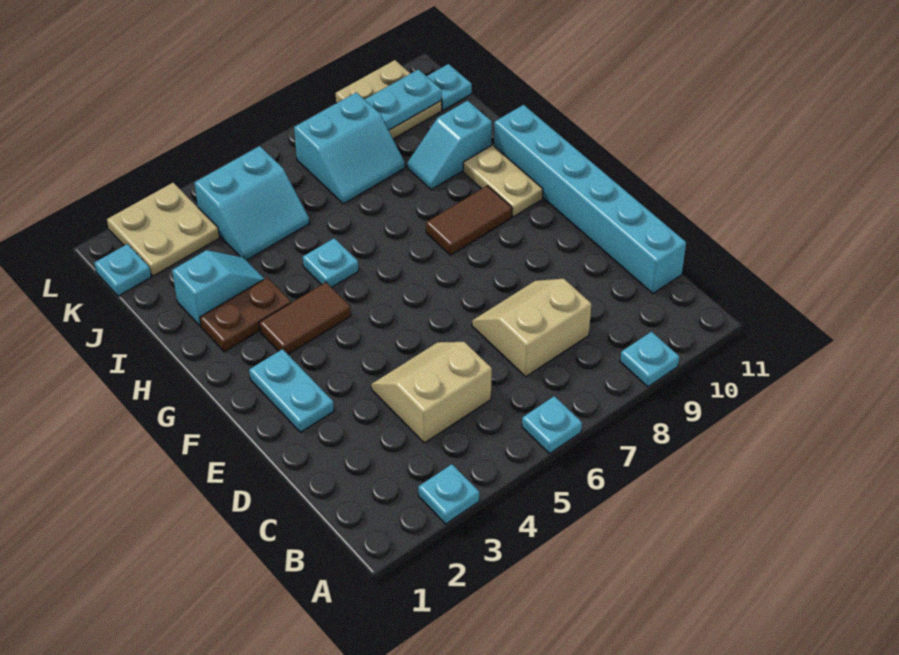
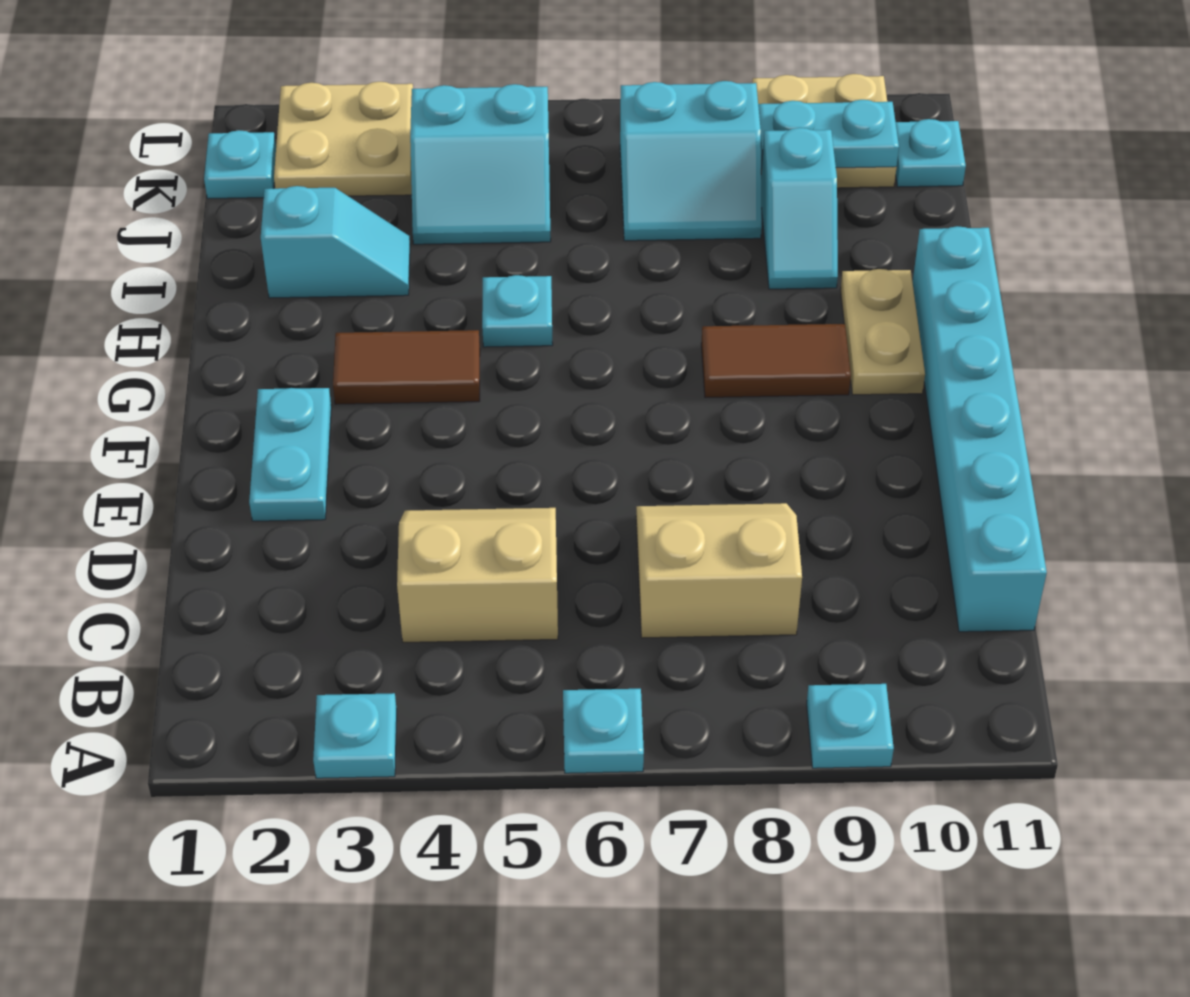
brown 1x2 plate [200,278,291,352] -> none
cyan 1x2 slope [407,101,492,190] -> cyan 1x2 slope turned to [761,128,838,289]

